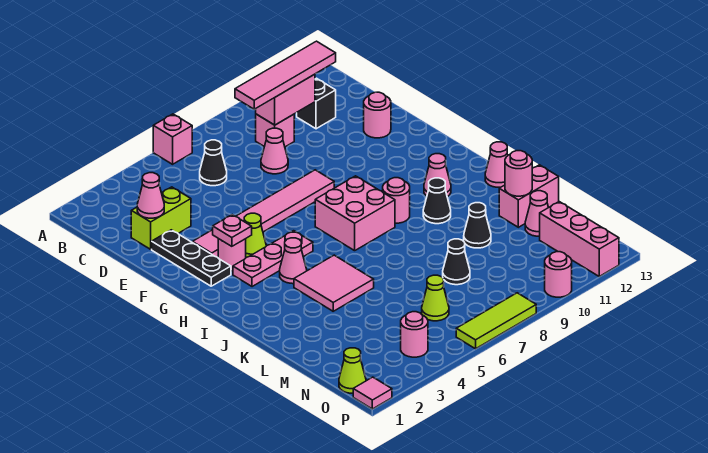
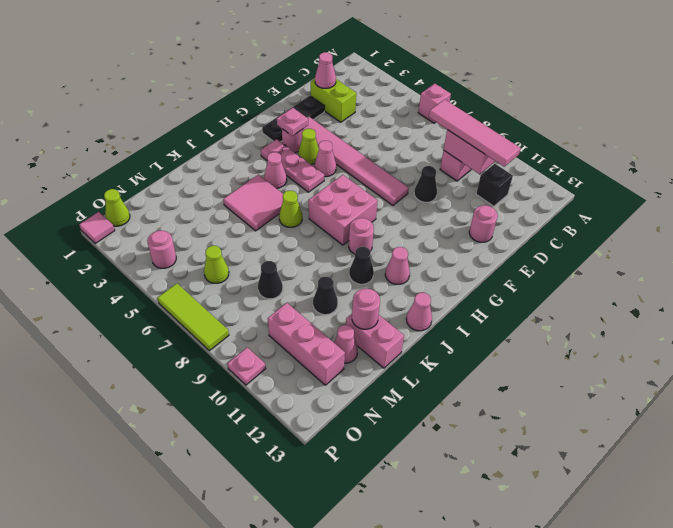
black 1x1 cone [200,140,227,186] -> black 1x1 cone moved to [414,166,437,202]
pink 1x1 cone [261,128,288,174] -> pink 1x1 cone moved to [314,141,336,177]
none -> lime 1x1 cone [279,191,302,227]
pink 1x3 brick [540,202,619,276] -> pink 1x3 brick turned to [268,303,345,385]
pink 1x1 round brick [545,252,572,297] -> pink 1x1 plate [228,347,266,385]

